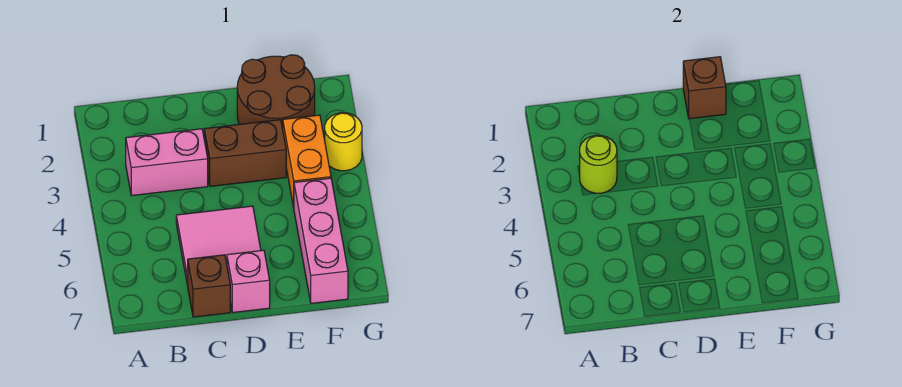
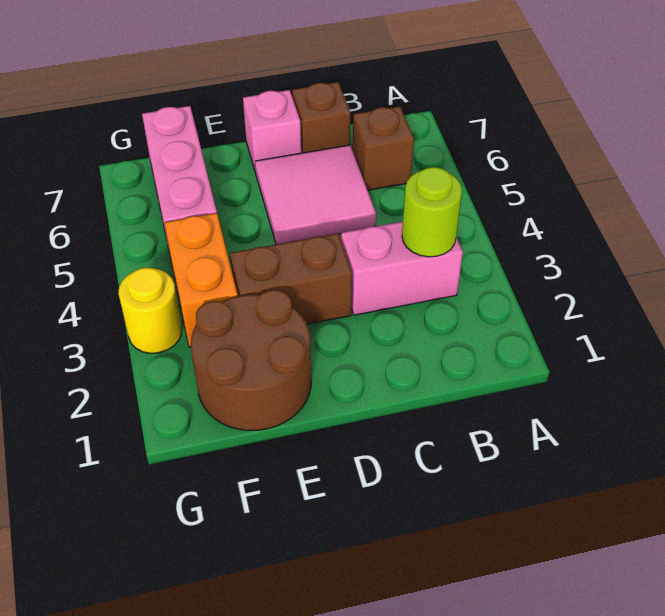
brown 1x1 brick [683,57,726,119] -> brown 1x1 brick moved to [353,106,414,190]

